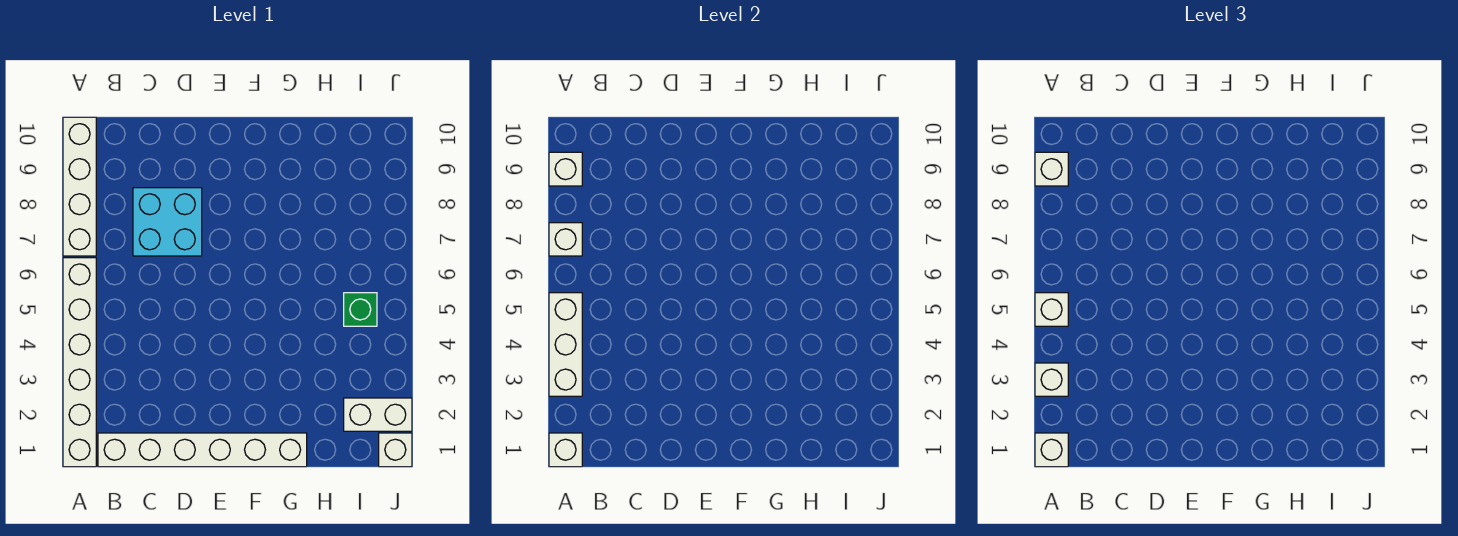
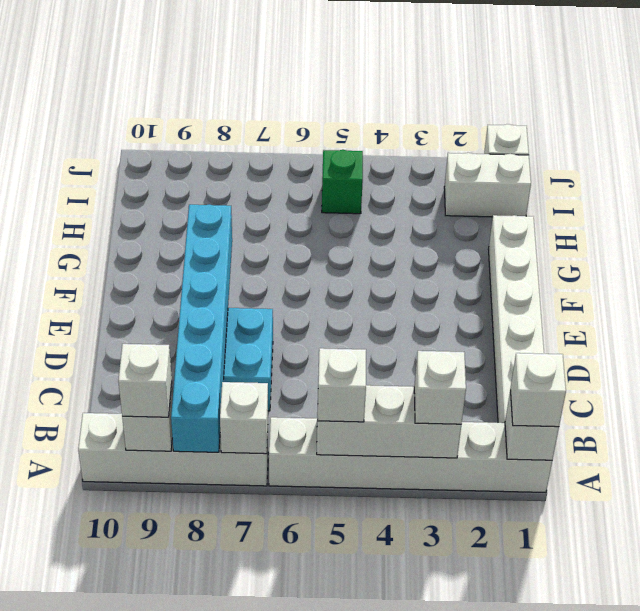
none -> cyan 1x6 brick [171,204,232,452]
white 1x2 brick [344,398,412,431] -> white 1x2 brick turned to [444,153,531,217]

